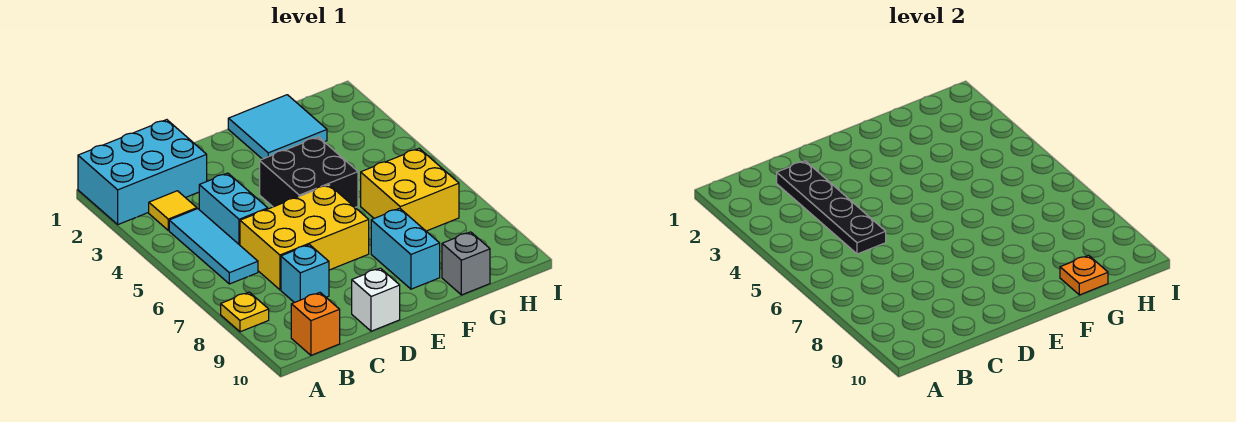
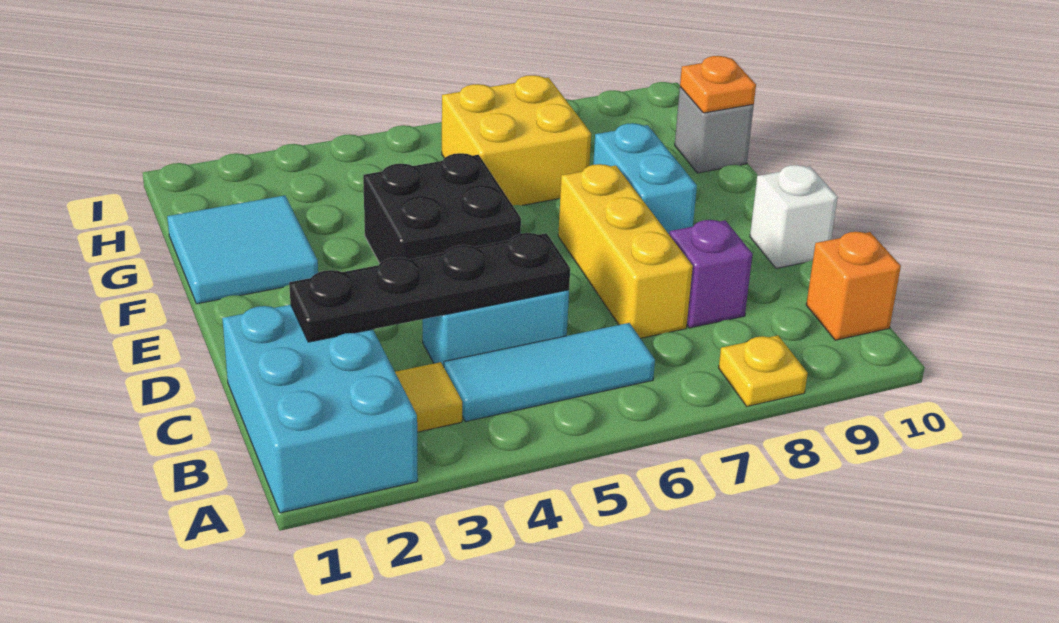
yellow 2x3 brick [240,185,369,290] -> yellow 1x3 brick [558,164,693,338]
cyan 1x1 brick [281,245,329,303] -> purple 1x1 brick [669,220,752,328]
cyan 1x2 brick [371,208,440,289] -> cyan 1x2 brick turned to [593,123,697,234]

